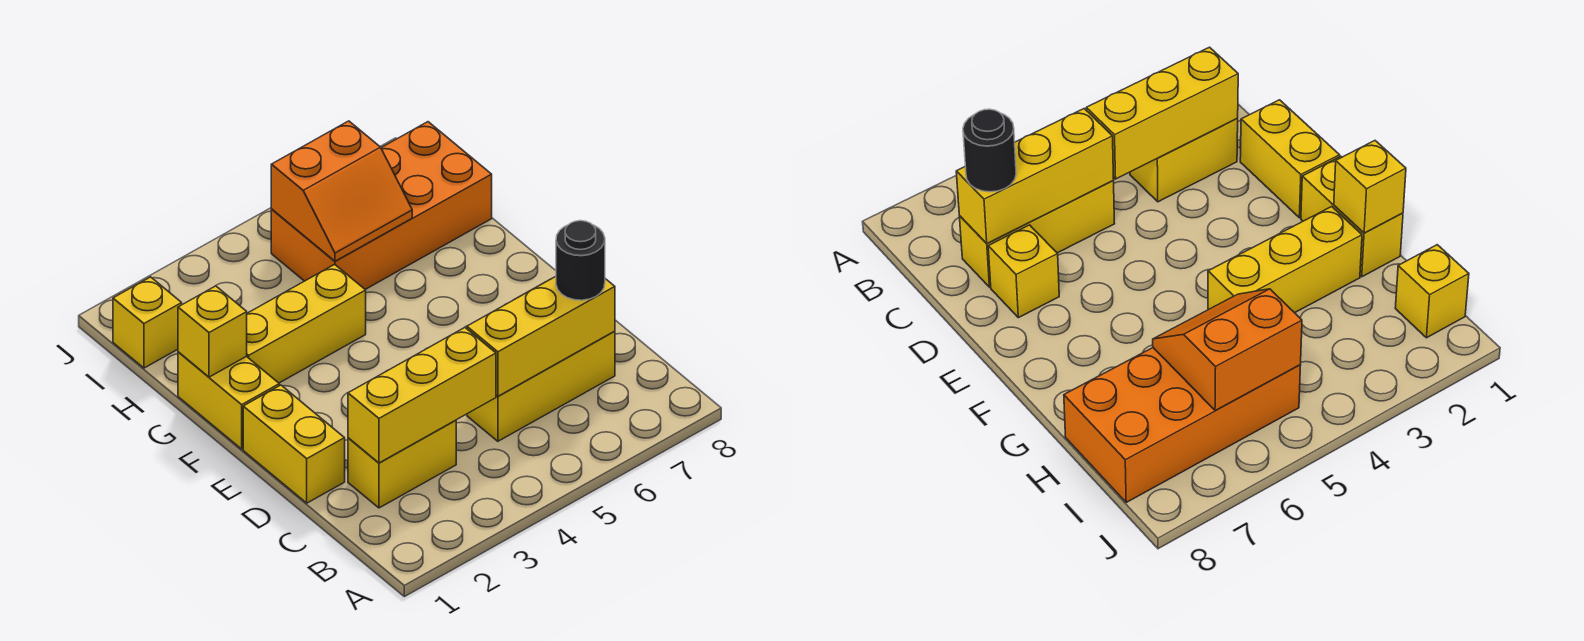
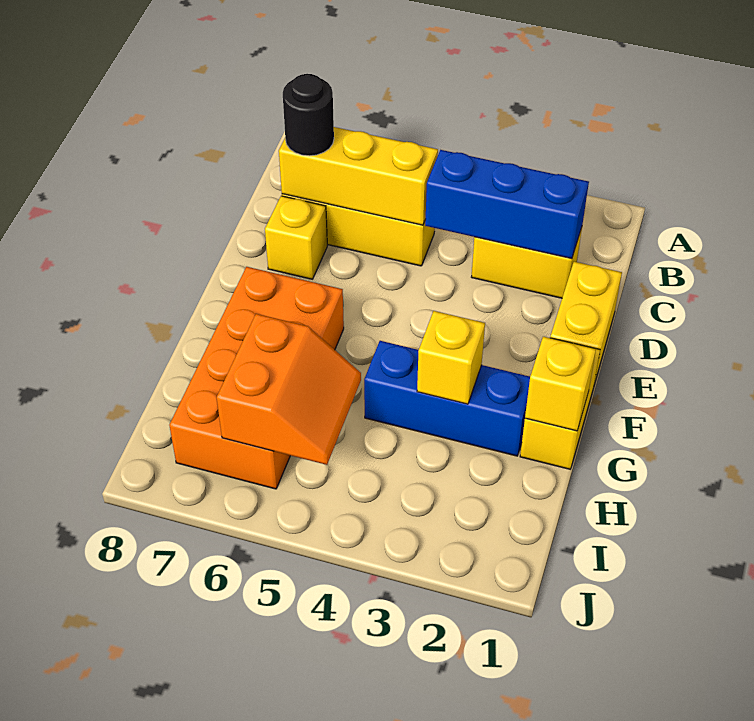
yellow 1x3 brick [348,327,496,463] -> blue 1x3 brick [425,150,589,259]
yellow 1x3 brick [247,264,366,383] -> blue 1x3 brick [364,341,530,456]
orange 2x4 brick [271,122,492,289] -> orange 2x4 brick turned to [169,267,344,489]
orange 2x2 slope [271,121,412,261] -> orange 2x2 slope turned to [217,314,361,465]
yellow 1x1 brick [113,277,182,368] -> yellow 1x1 brick moved to [417,311,485,404]

